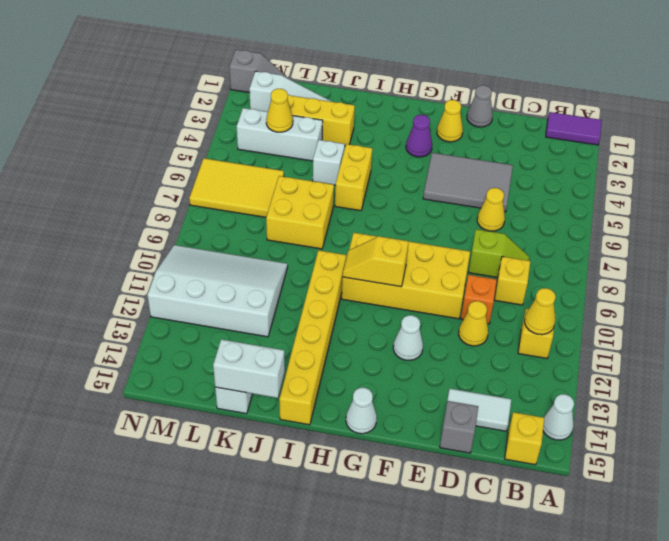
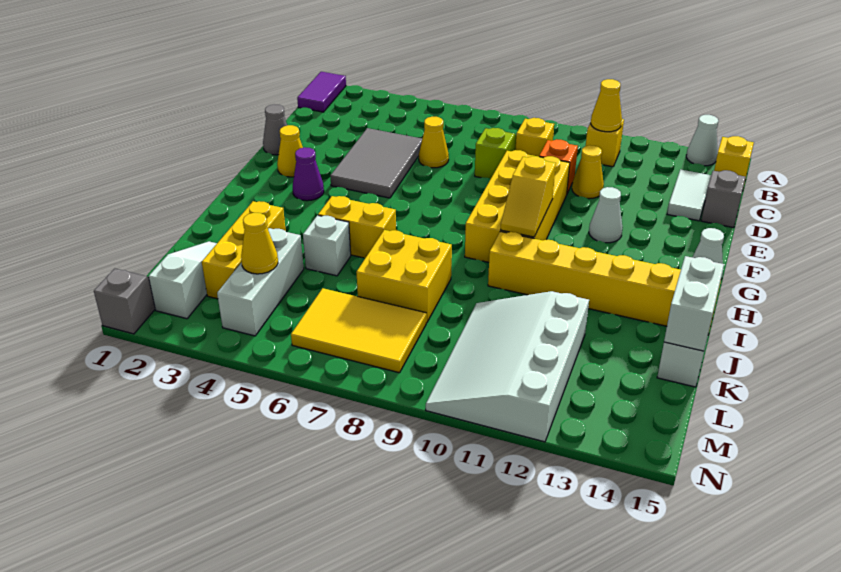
yellow 2x3 tile [189,158,284,217] -> yellow 2x3 tile turned to [291,288,426,373]

